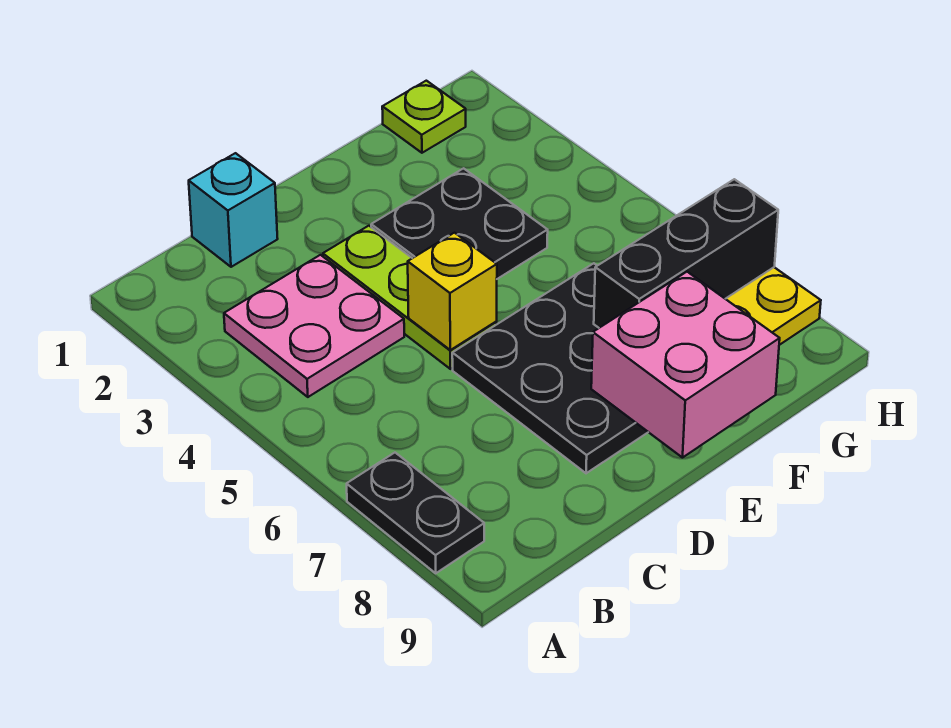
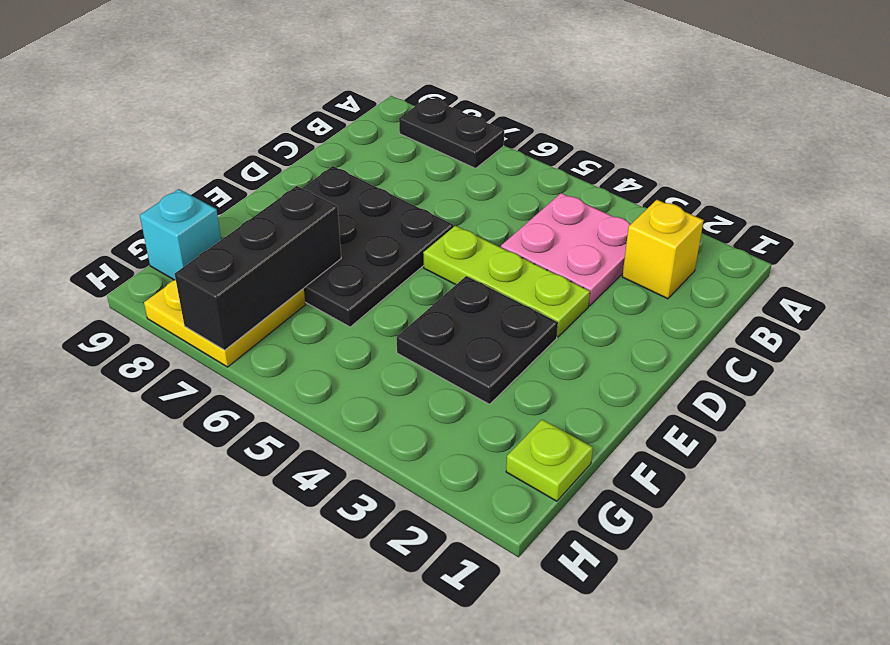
cyan 1x1 brick [189,153,278,267] -> cyan 1x1 brick moved to [140,189,221,280]
yellow 1x1 brick [408,233,497,350] -> yellow 1x1 brick moved to [622,200,704,299]
pink 2x2 brick [591,272,780,458] -> none

